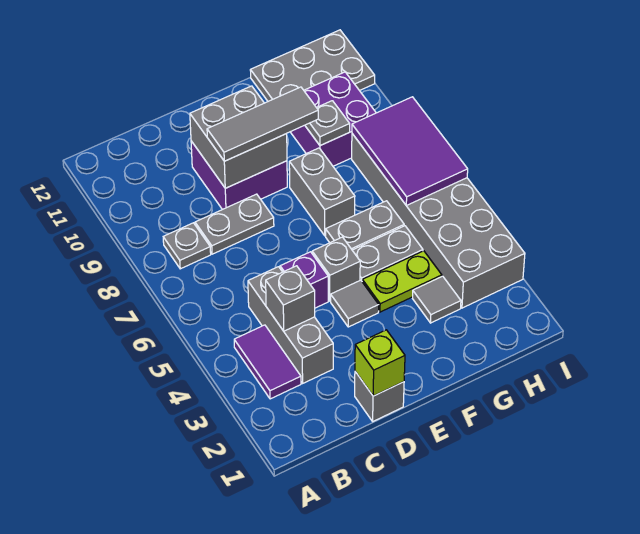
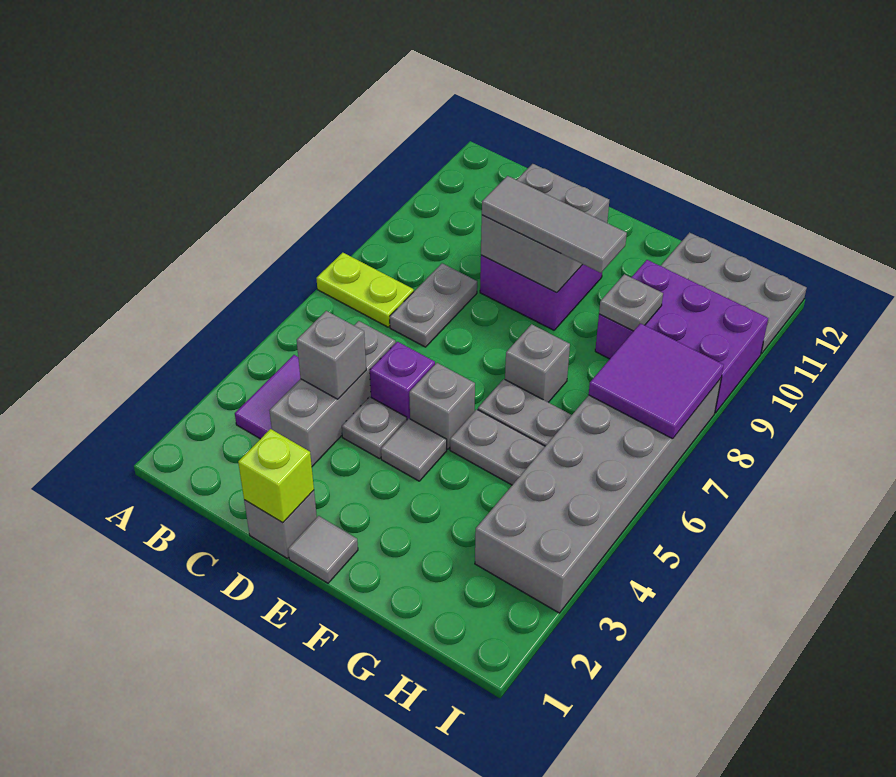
grey 1x1 plate [163,223,211,269] -> grey 1x1 plate moved to [342,397,407,459]
grey 1x2 plate [195,194,274,254] -> grey 1x2 plate turned to [390,263,477,347]
lime 1x2 plate [362,251,442,312] -> lime 1x2 plate moved to [316,253,414,327]
grey 1x2 brick [289,148,355,236] -> grey 1x1 brick [505,324,570,402]
grey 1x1 tile [413,276,461,323] -> grey 1x1 tile moved to [288,516,358,583]
purple 2x2 brick [291,72,376,166] -> purple 2x3 brick [595,260,768,413]
purple 2x3 tile [352,97,468,205] -> purple 2x2 tile [589,323,724,439]

